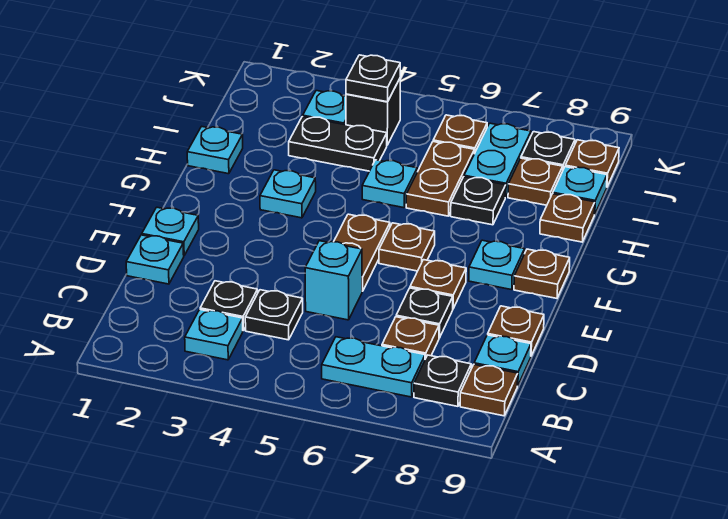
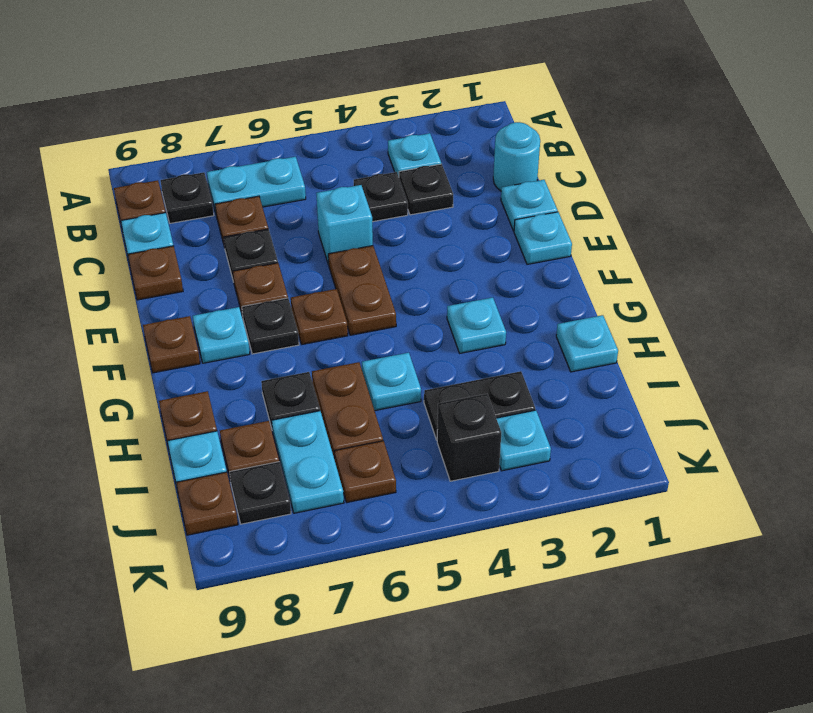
none -> cyan 1x1 round brick [493,122,540,191]
black 1x1 plate [346,55,400,102] -> black 1x1 plate moved to [242,298,299,354]

